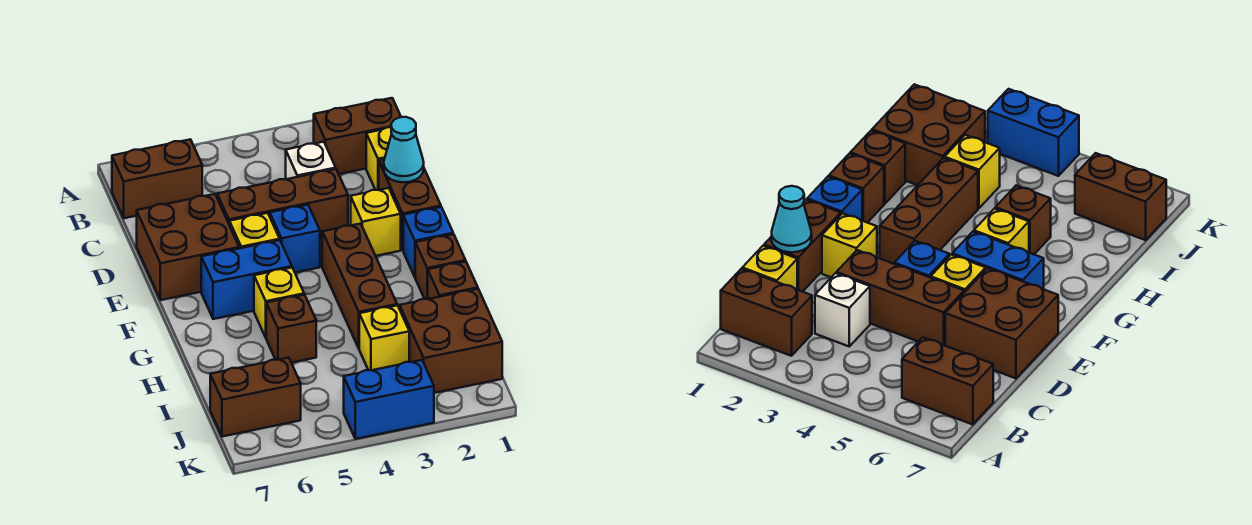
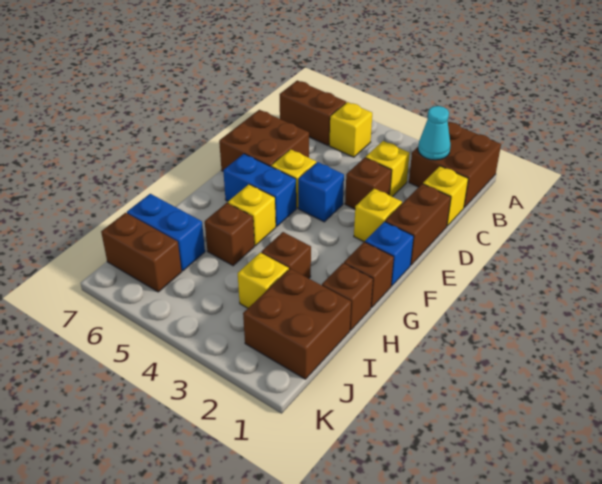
brown 1x2 brick [314,98,401,174] -> brown 2x2 brick [409,122,501,208]
none -> yellow 1x1 brick [329,102,372,157]
white 1x1 brick [286,142,336,179] -> yellow 1x1 brick [365,141,410,197]
cyan 1x1 cone [384,117,424,182] -> cyan 1x1 cone moved to [418,106,450,160]
brown 1x3 brick [217,169,348,238] -> brown 1x1 brick [345,158,392,209]
brown 1x3 brick [322,224,397,348] -> brown 1x1 brick [261,232,311,278]
blue 1x2 brick [344,360,434,439] -> blue 1x2 brick moved to [127,194,205,271]

